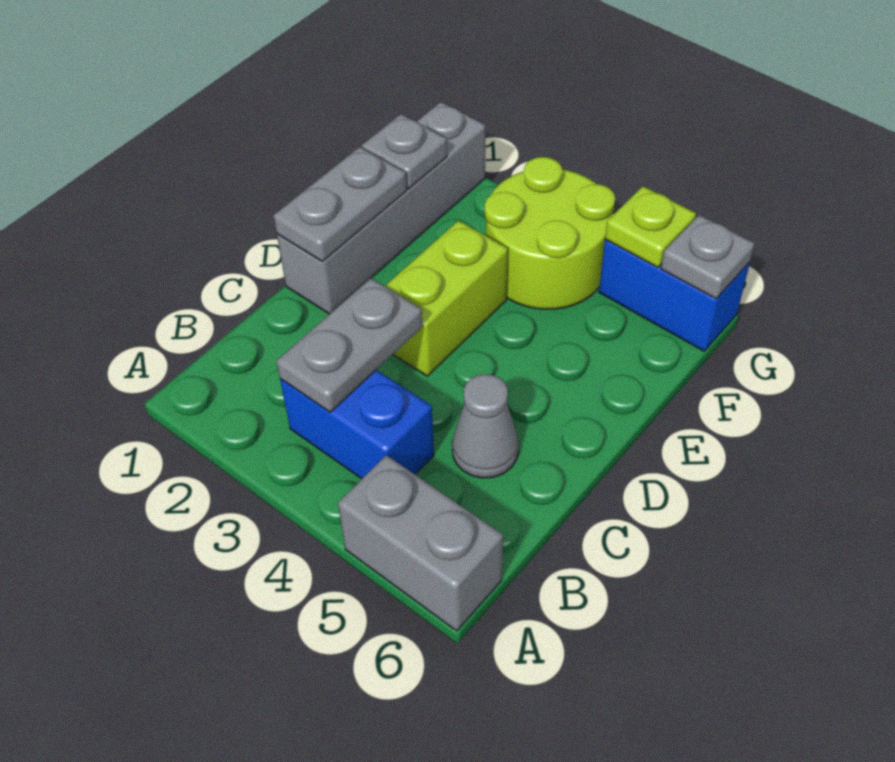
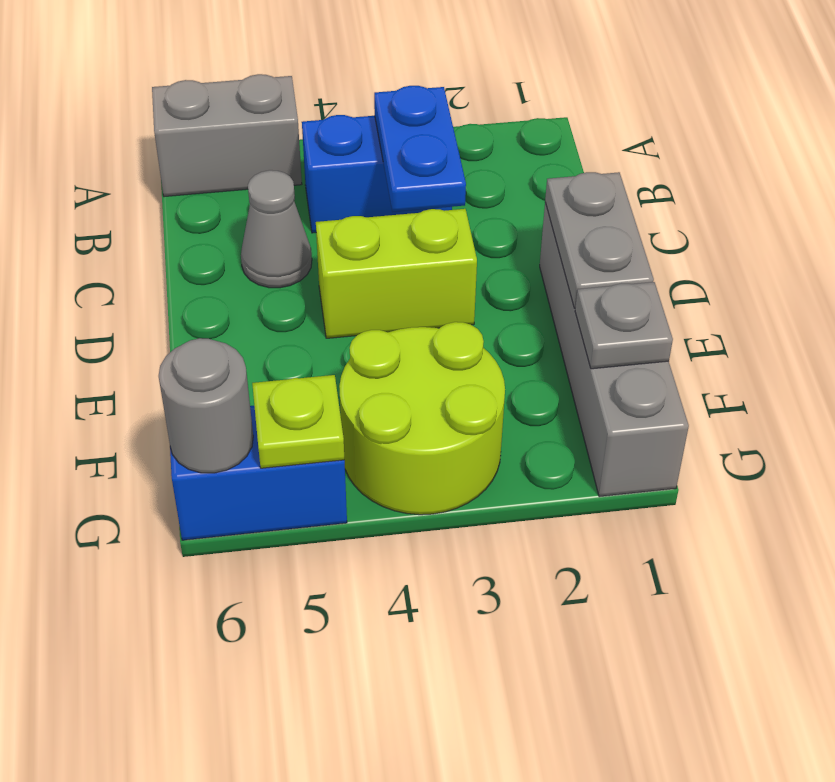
grey 1x2 plate [276,278,423,412] -> blue 1x2 plate [374,86,466,212]
lime 1x2 brick [385,221,508,376] -> lime 1x2 brick turned to [316,209,477,338]
grey 1x1 plate [661,215,755,299] -> grey 1x1 round brick [159,338,253,473]

